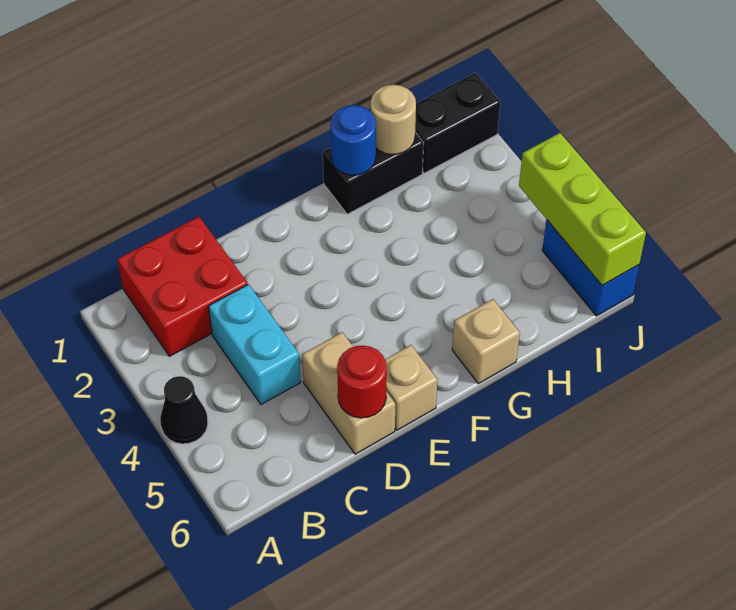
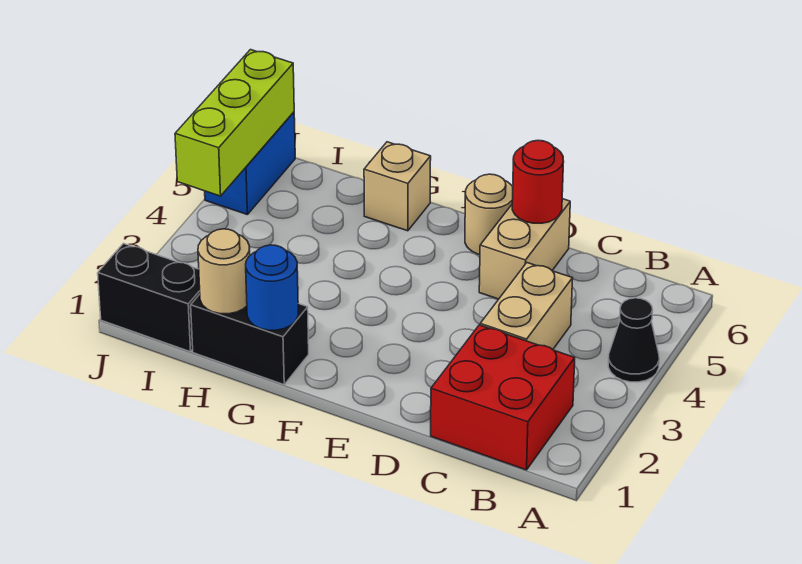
cyan 1x2 brick [209,285,301,404] -> tan 1x2 brick [480,263,573,349]
tan 1x1 brick [385,345,437,430] -> tan 1x1 round brick [465,174,513,255]

